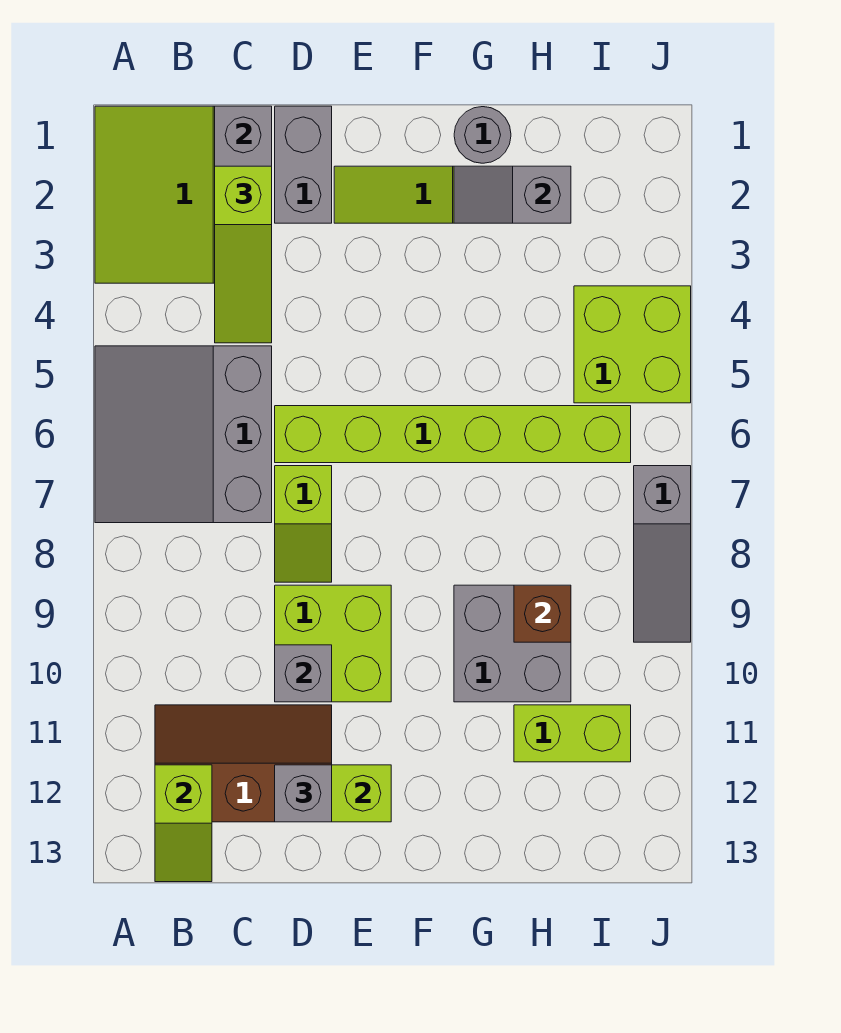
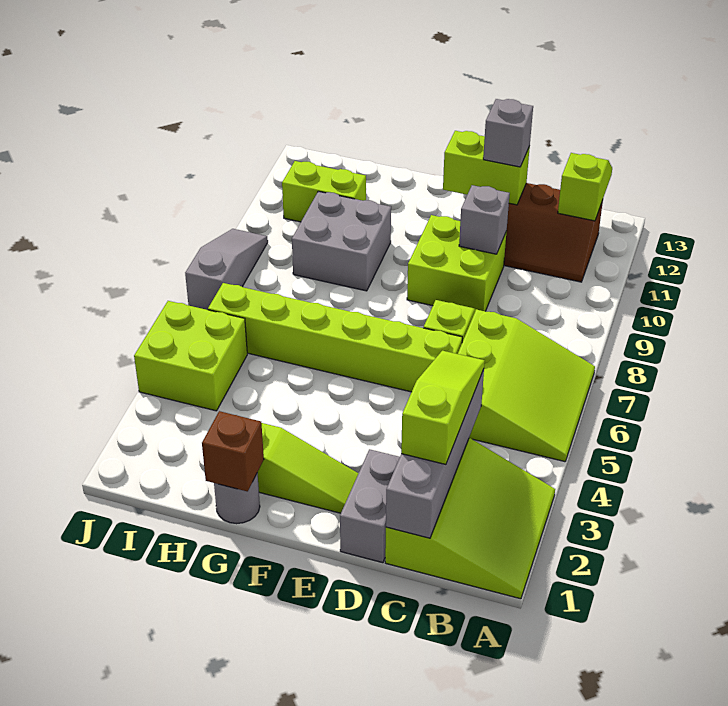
grey 3x3 slope [95,346,272,523] -> lime 3x3 slope [458,310,595,462]
grey 1x2 slope [454,166,571,223] -> none
brown 1x1 brick [514,585,571,642] -> brown 1x1 brick moved to [202,411,264,491]

